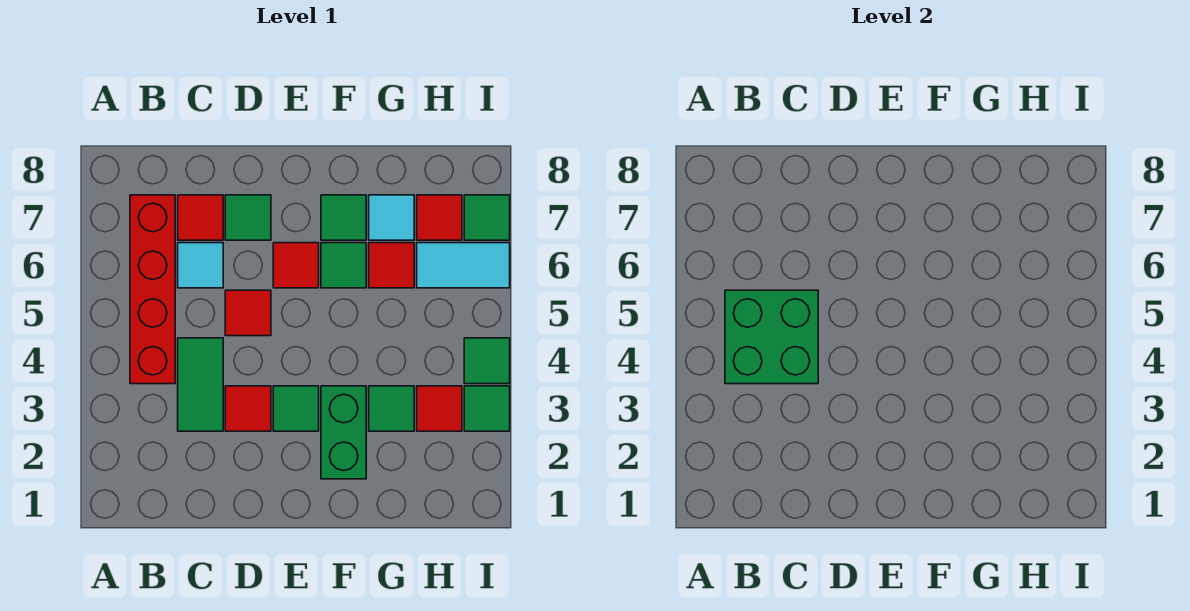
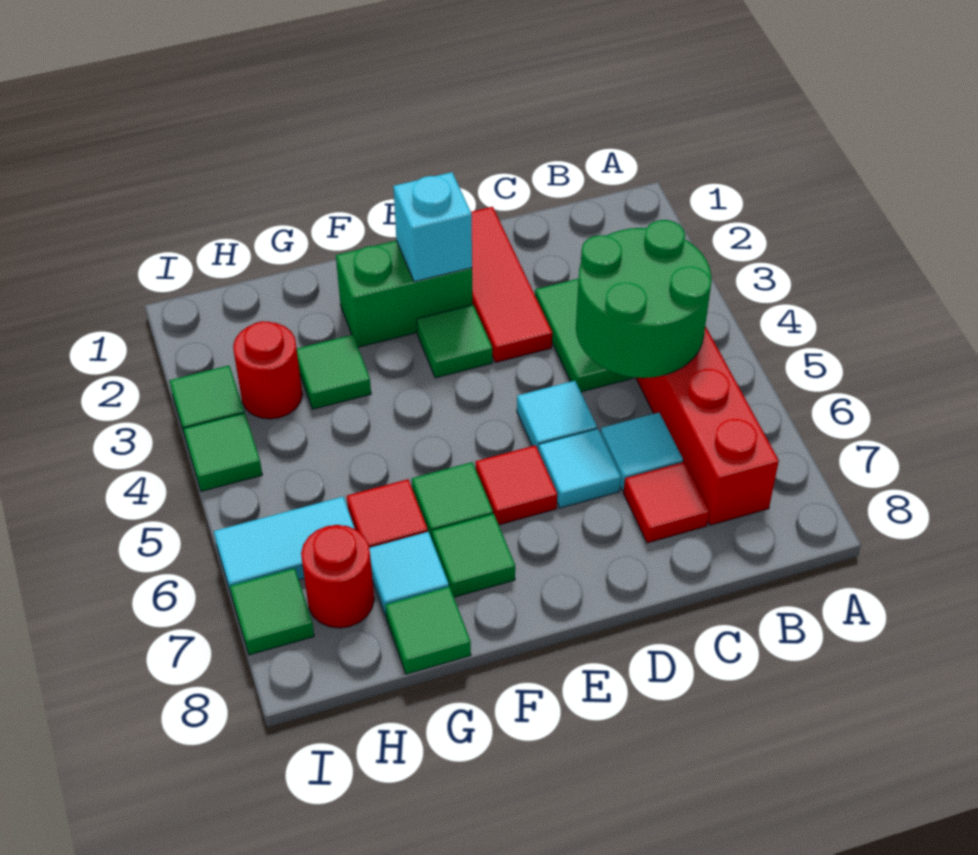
green 2x2 brick [725,290,818,384] -> green 2x2 round brick [576,220,711,378]
red 1x1 tile [225,386,271,431] -> red 1x3 tile [471,207,552,362]
red 1x1 tile [225,290,271,336] -> cyan 1x1 tile [517,381,597,451]
none -> cyan 1x1 tile [539,429,621,508]
green 1x1 tile [225,195,271,240] -> green 1x1 tile moved to [385,587,471,674]
none -> cyan 1x1 brick [393,172,472,282]
green 1x2 brick [321,386,366,479] -> green 1x2 brick turned to [336,241,473,347]
red 1x1 tile [417,386,462,431] -> red 1x1 round brick [233,321,302,419]
red 1x1 tile [417,195,462,240] -> red 1x1 round brick [301,525,374,628]

